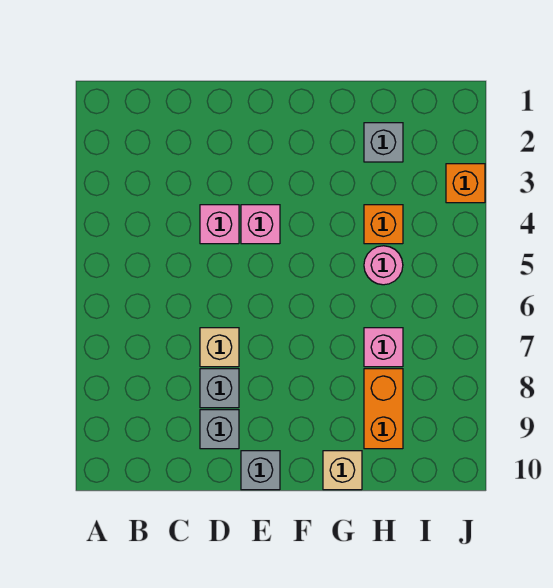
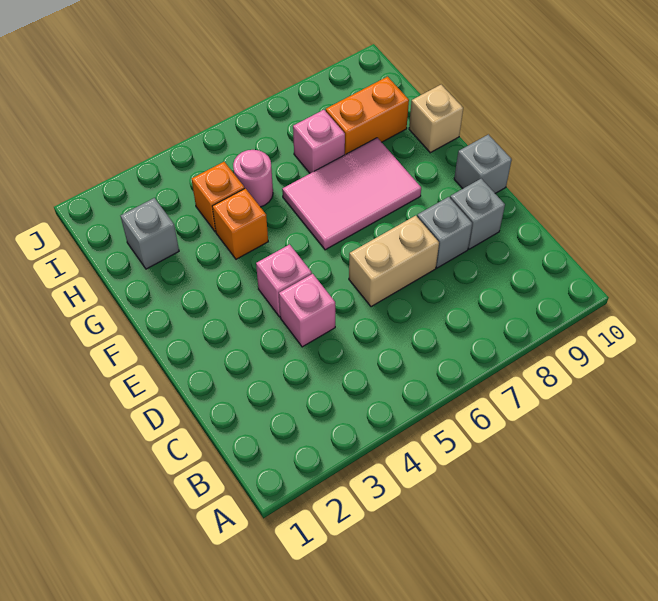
tan 1x1 brick [200,328,239,367] -> tan 1x2 brick [349,216,439,307]
none -> pink 2x3 tile [282,138,421,250]
orange 1x1 brick [446,164,485,203] -> orange 1x1 brick moved to [212,188,268,259]

